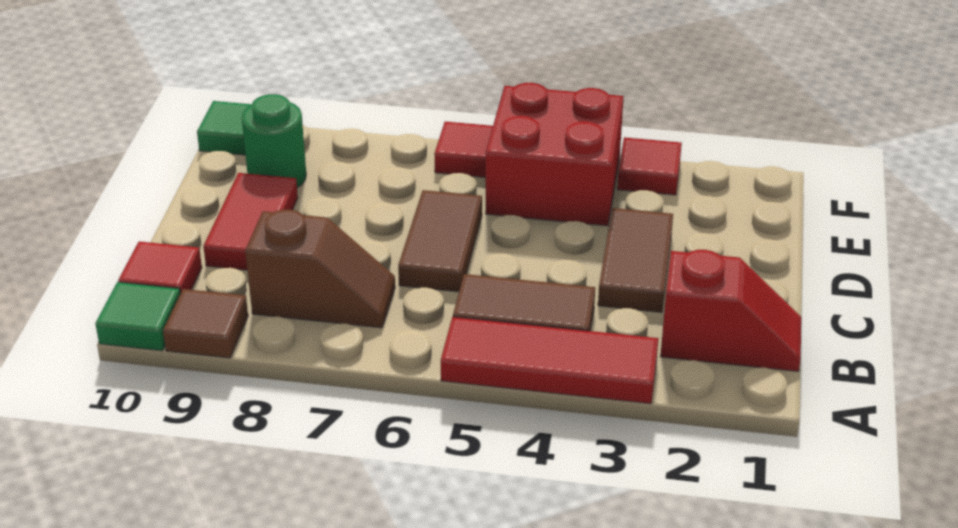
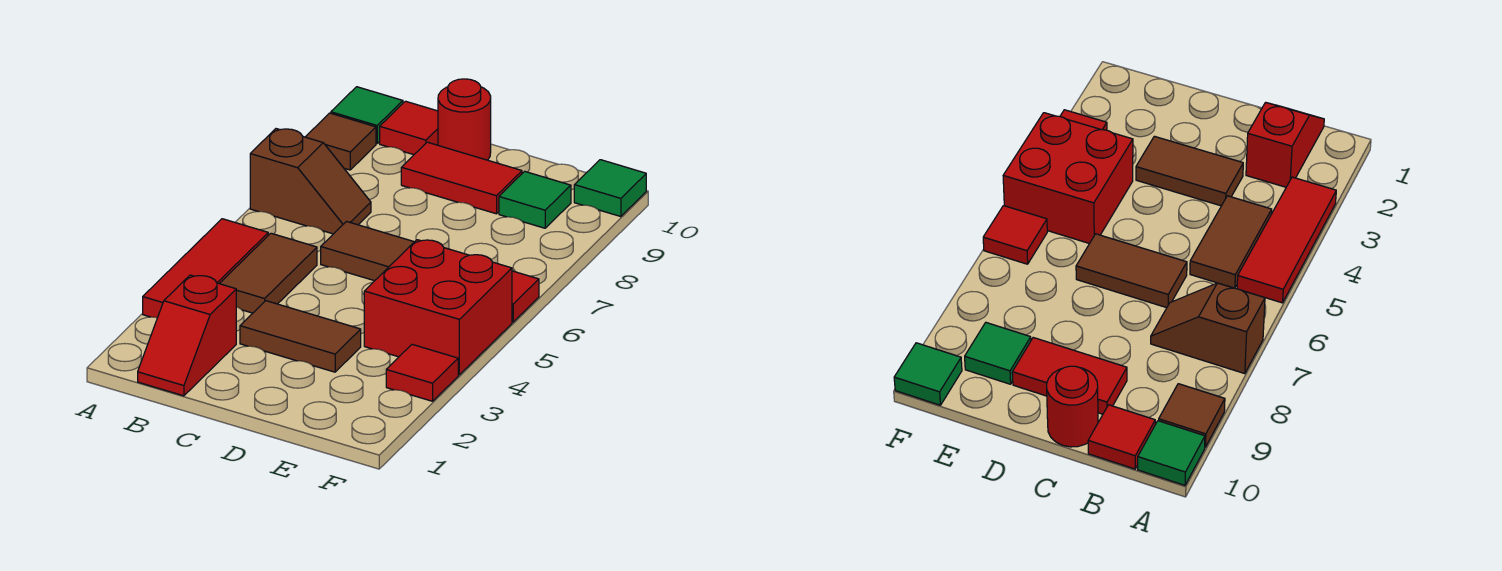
brown 1x2 slope [245,210,395,328] -> brown 1x2 slope turned to [250,129,371,234]
none -> red 1x1 round brick [438,79,491,160]
green 1x1 round brick [242,94,306,188] -> green 1x1 tile [499,171,571,228]

